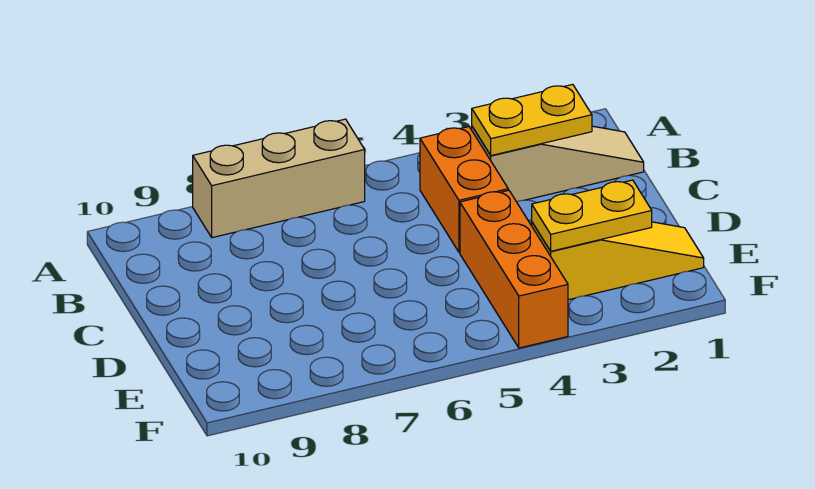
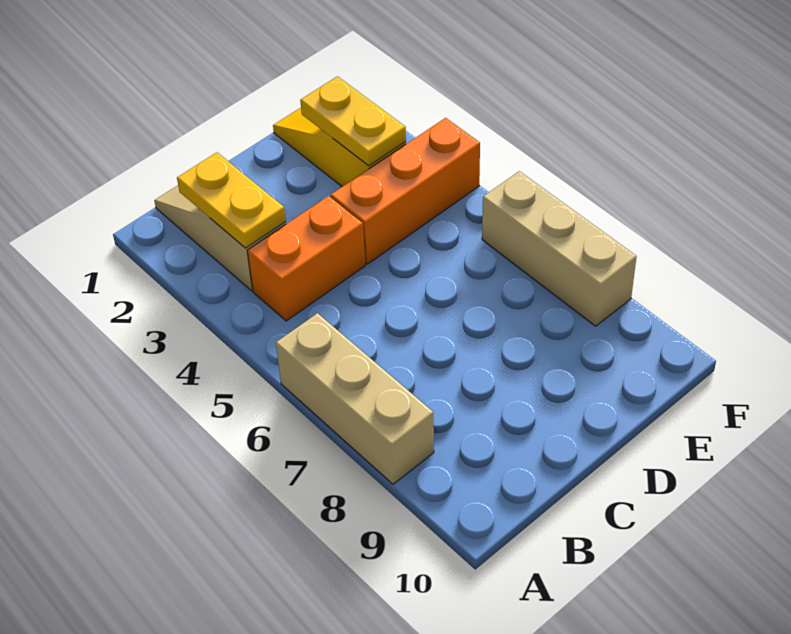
none -> tan 1x3 brick [482,171,637,326]

